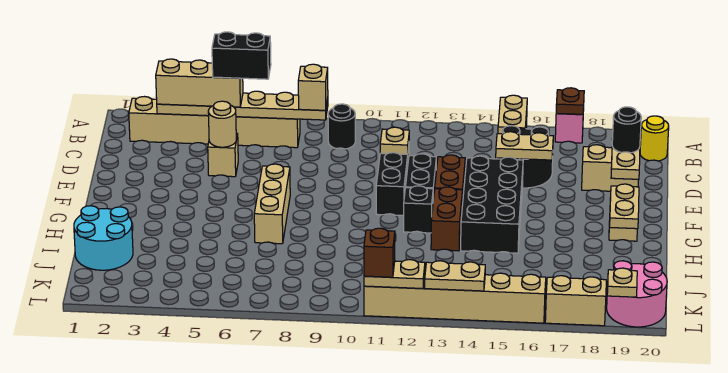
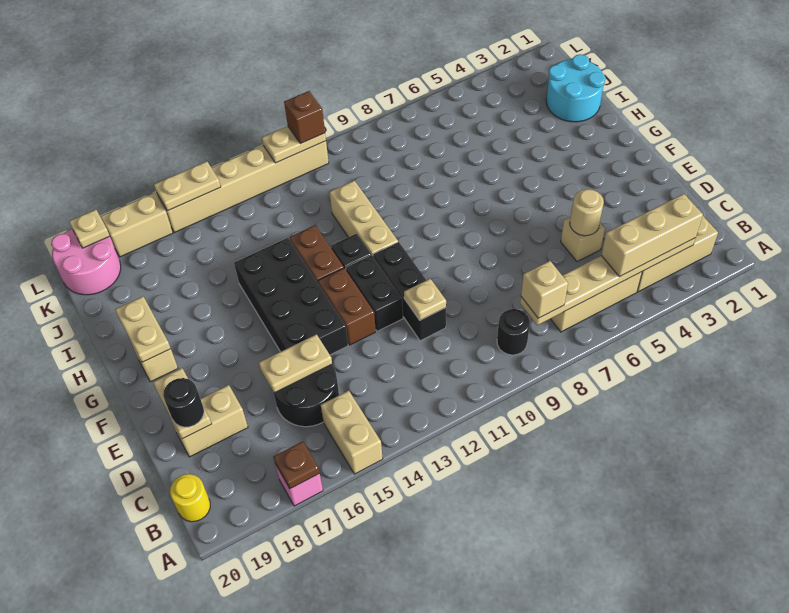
black 1x2 brick [212,32,271,79] -> none
tan 1x3 brick [254,164,290,244] -> tan 1x3 brick moved to [330,180,398,256]
tan 1x2 plate [425,261,485,291] -> tan 1x2 plate moved to [154,161,221,211]

